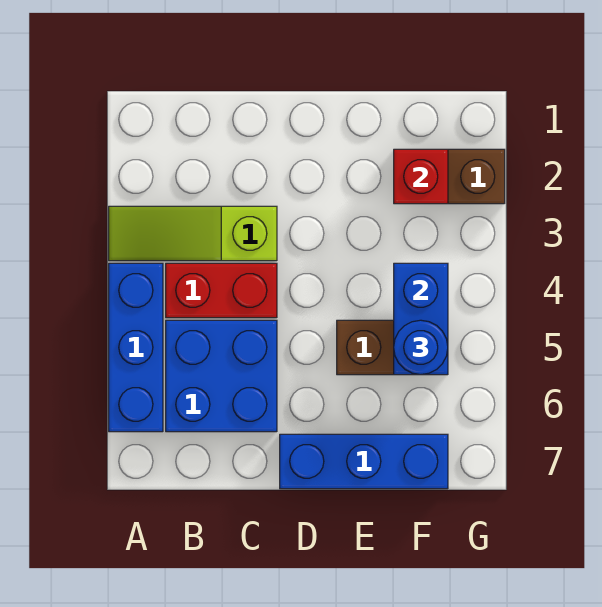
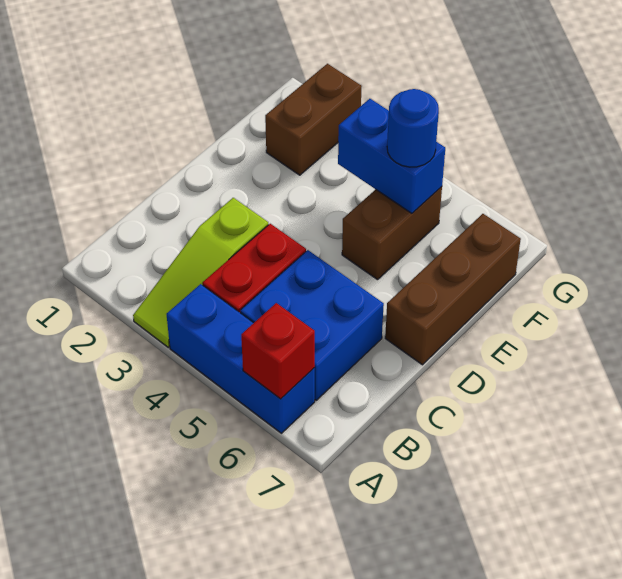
blue 1x3 brick [280,434,448,489] -> brown 1x3 brick [385,214,521,365]
red 1x1 brick [394,149,448,204] -> red 1x1 brick moved to [241,303,315,399]

